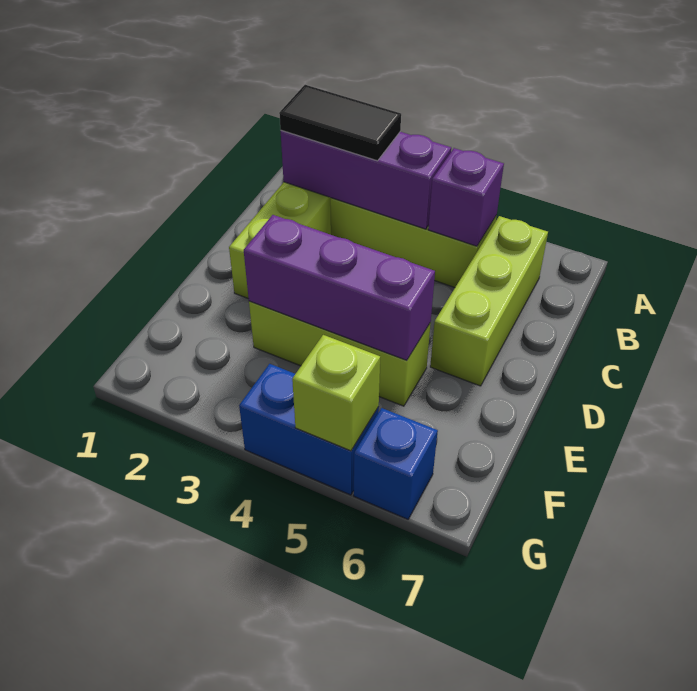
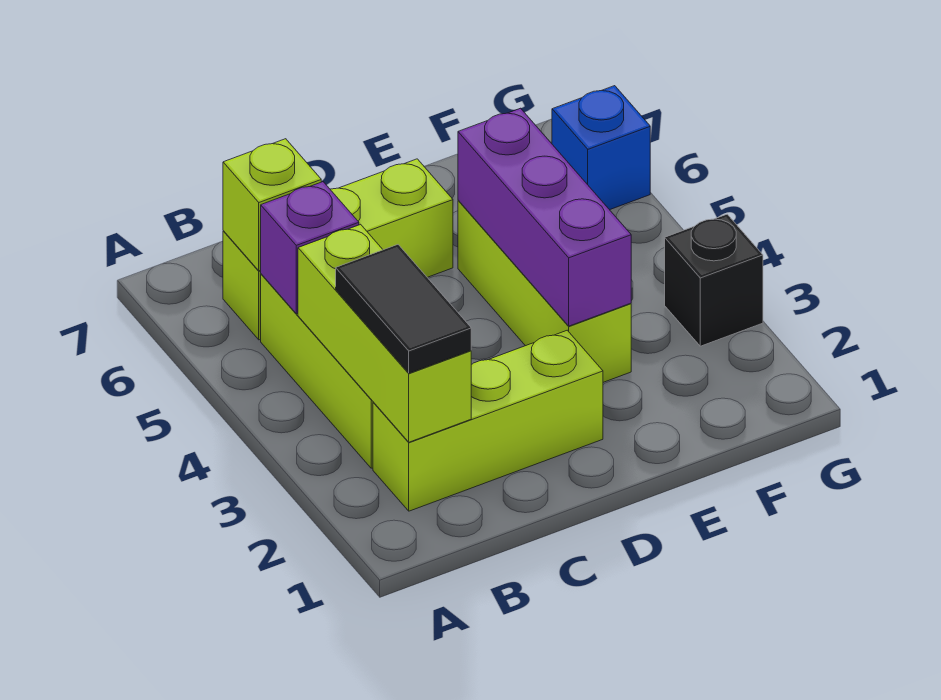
purple 1x3 brick [281,130,451,229] -> lime 1x3 brick [298,224,471,442]
none -> black 1x1 brick [665,214,763,346]
blue 1x2 brick [239,364,379,495] -> none
lime 1x1 brick [292,335,380,451] -> lime 1x1 brick moved to [223,139,321,271]

